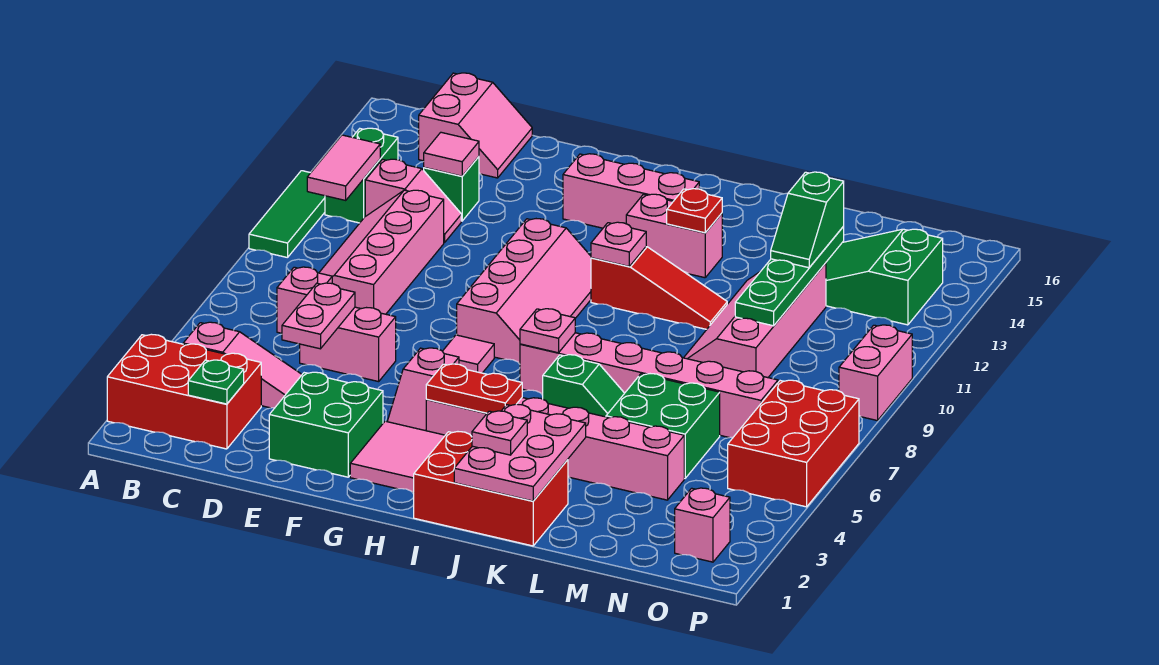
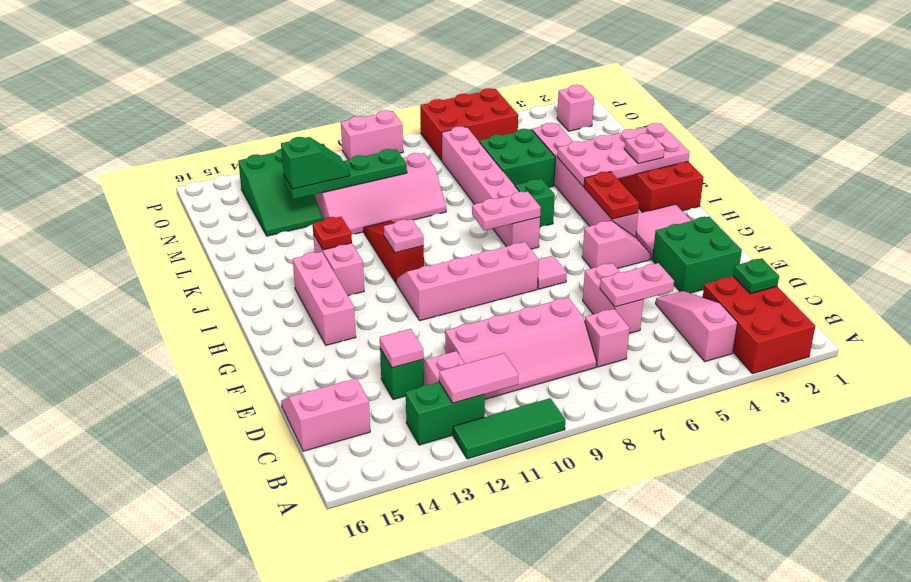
pink 1x1 plate [520,309,575,353] -> pink 1x2 plate [472,191,541,231]
pink 2x3 plate [454,404,586,501] -> pink 2x4 plate [557,123,690,187]

